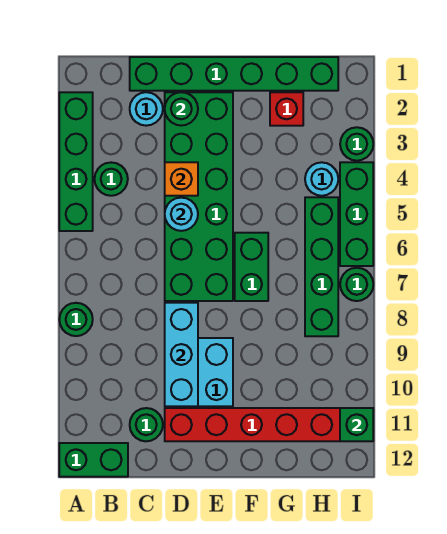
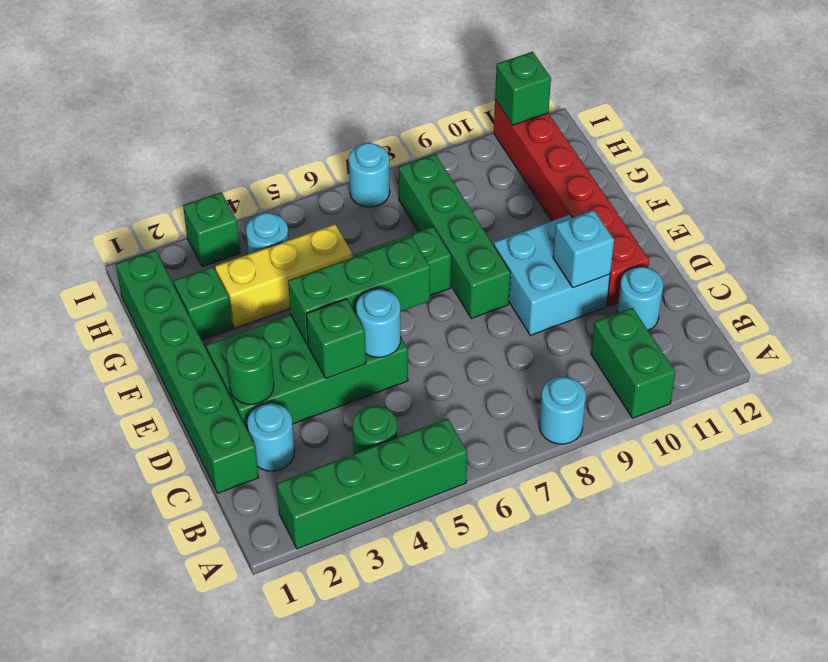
green 1x1 round brick [59,303,93,336] -> cyan 1x1 round brick [539,377,586,444]
green 1x2 brick [59,443,128,477] -> green 1x2 brick moved to [591,308,676,418]
green 1x1 round brick [130,408,163,441] -> cyan 1x1 round brick [617,267,663,331]
green 2x6 brick [165,92,233,301] -> green 2x4 brick [206,315,408,431]
orange 1x1 brick [165,162,198,196] -> green 1x1 brick [306,299,366,379]
cyan 1x3 brick [165,303,198,406] -> cyan 1x1 brick [553,210,614,288]
red 1x1 brick [270,92,303,126] -> green 1x1 brick [174,267,232,340]
none -> yellow 1x3 brick [215,224,352,329]
green 1x4 brick [305,197,338,336] -> green 1x4 brick turned to [399,154,511,318]
green 1x1 round brick [340,127,373,161] -> green 1x1 brick [183,192,240,267]
green 1x3 brick [340,162,373,266] -> green 1x3 brick moved to [288,237,430,345]
green 1x1 round brick [340,268,373,301] -> cyan 1x1 round brick [349,143,390,207]

